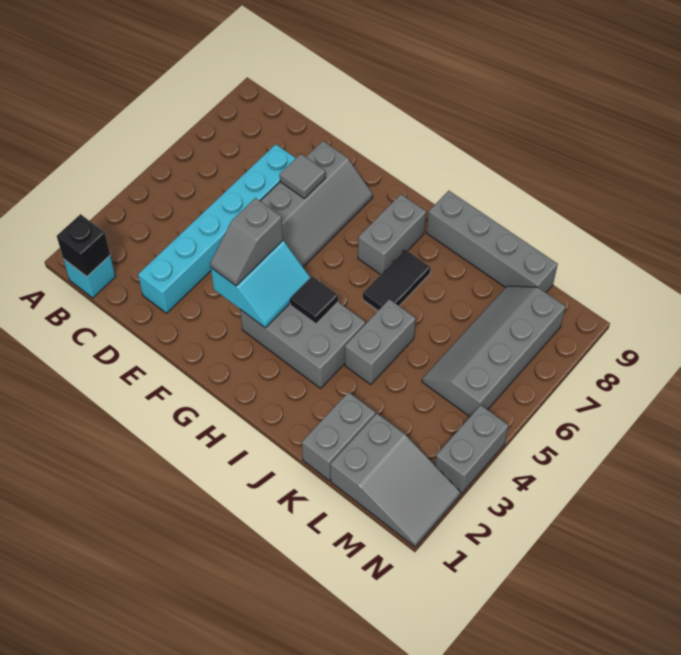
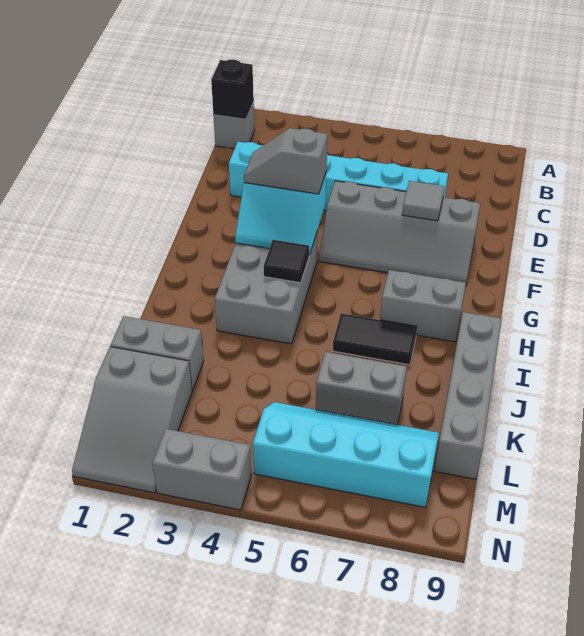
cyan 1x1 brick [63,256,116,298] -> grey 1x1 brick [213,99,255,149]
grey 1x2 brick [345,299,416,384] -> grey 1x2 brick moved to [316,352,407,425]
grey 2x4 slope [422,286,566,417] -> cyan 2x4 slope [253,402,439,507]

